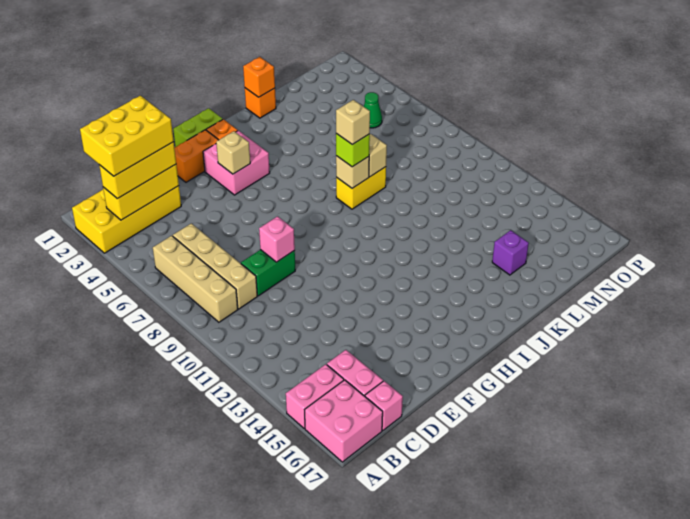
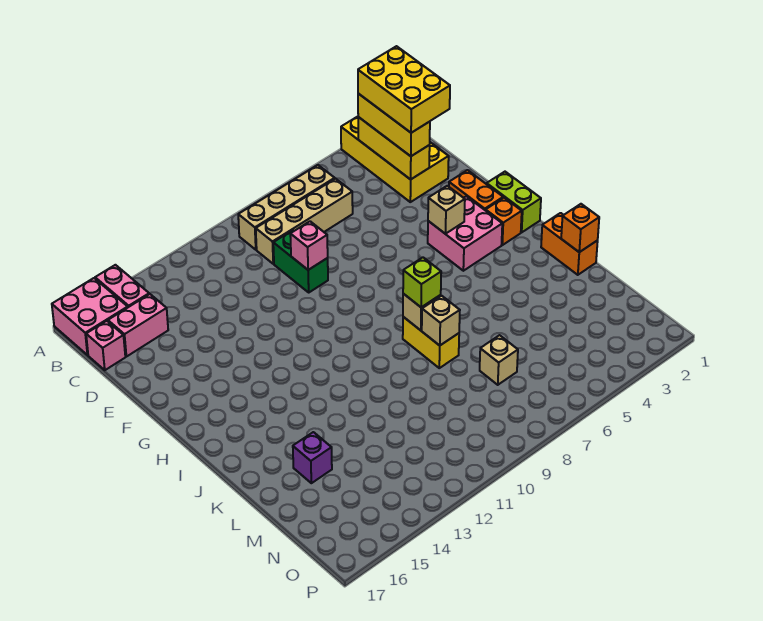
tan 1x1 brick [336,100,370,145] -> tan 1x1 brick moved to [480,335,518,385]
orange 1x1 brick [245,88,276,118] -> orange 1x2 brick [541,213,598,275]
green 1x1 cone [364,92,382,128] -> none

